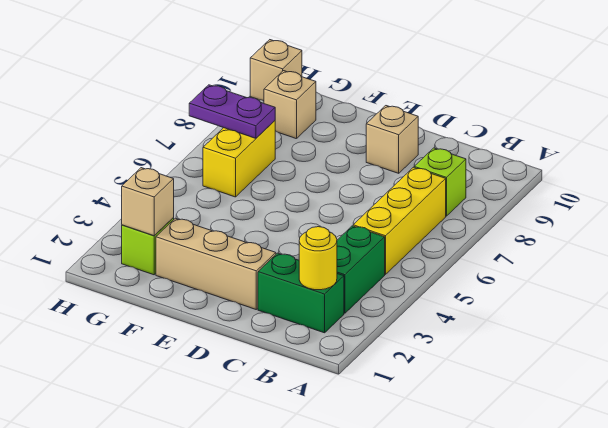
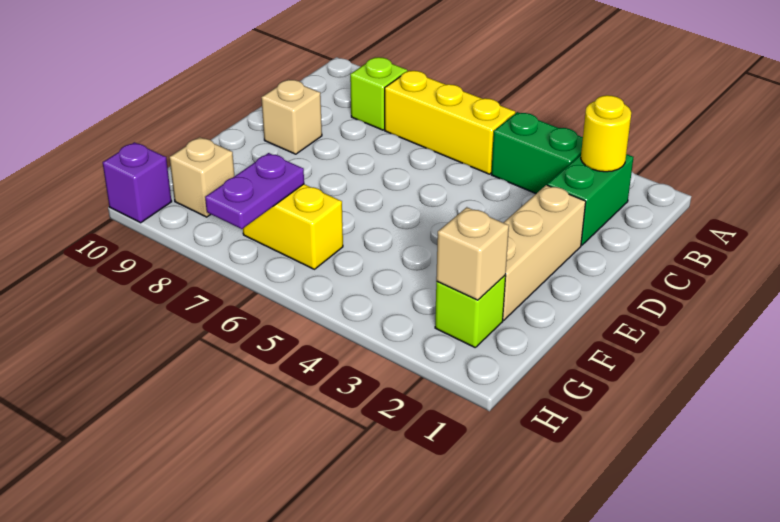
tan 1x1 brick [250,40,302,101] -> purple 1x1 brick [103,142,172,223]

